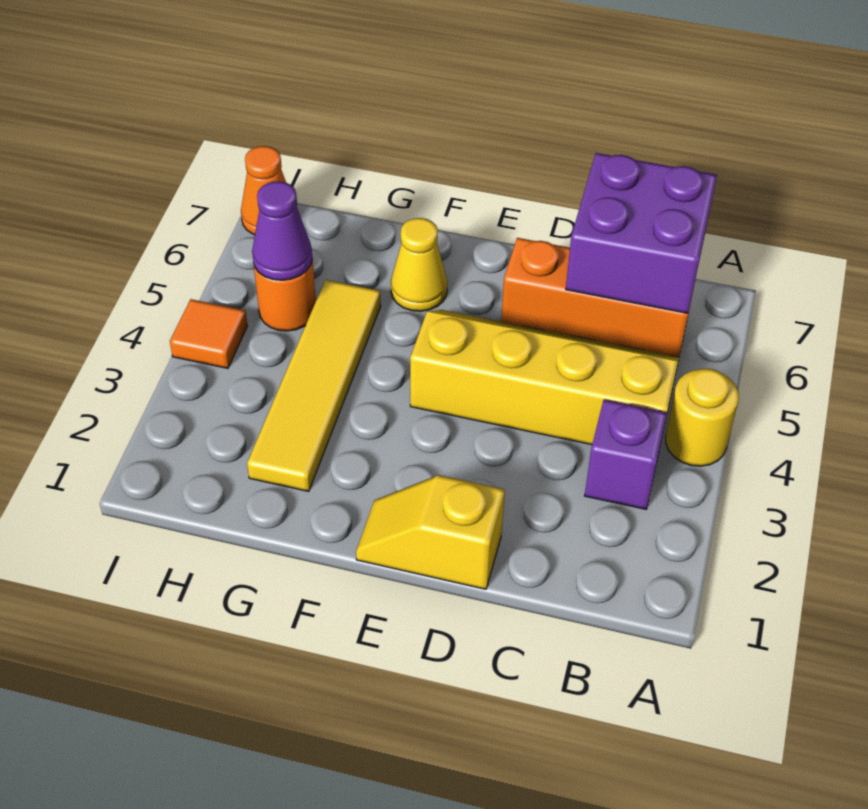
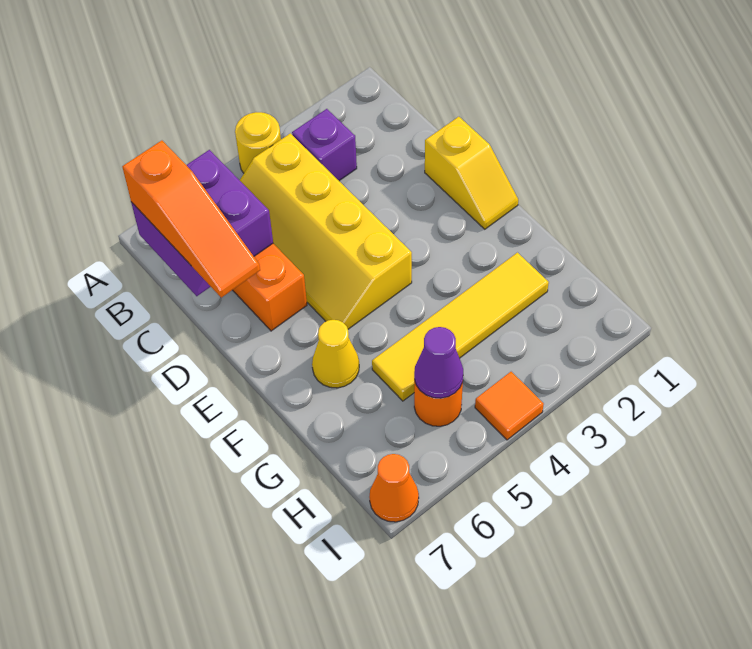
none -> orange 1x3 slope [122,141,260,298]

